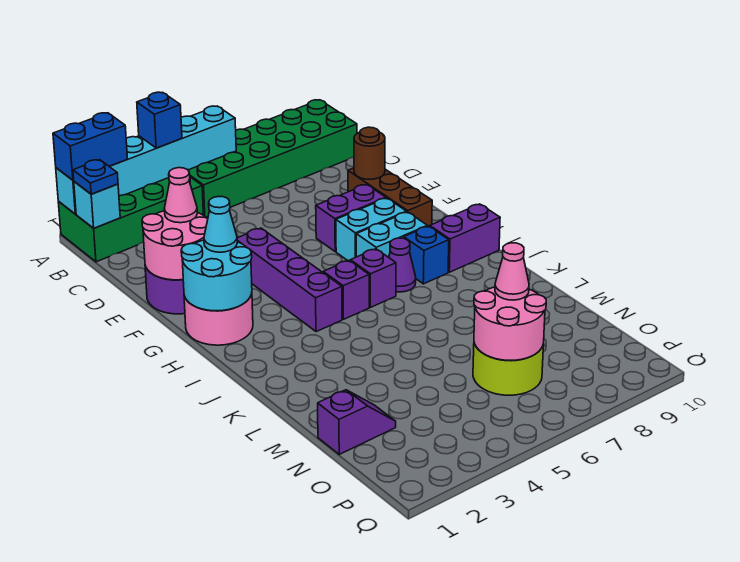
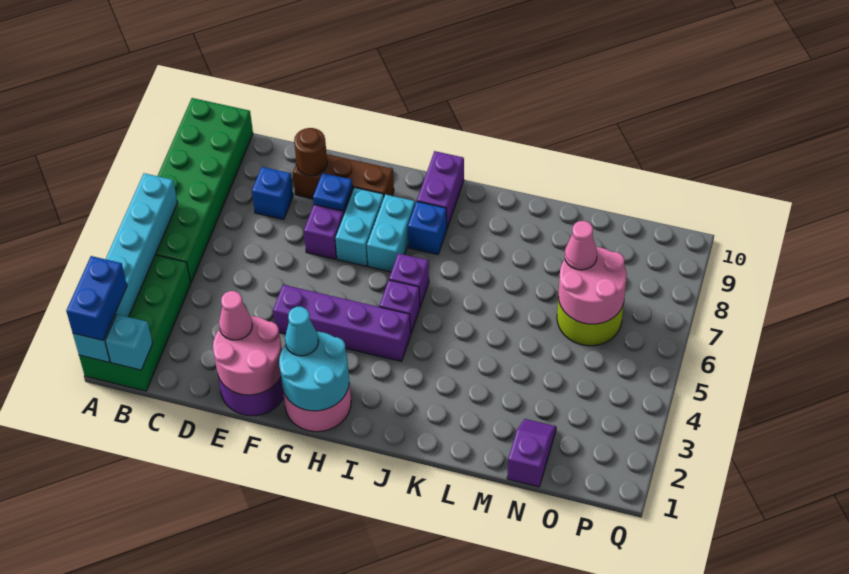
blue 1x1 brick [137,92,182,148] -> blue 1x1 brick moved to [252,167,293,220]
blue 1x1 plate [73,160,118,194] -> blue 1x1 plate moved to [313,173,353,211]
purple 1x1 cone [389,238,416,292] -> none

